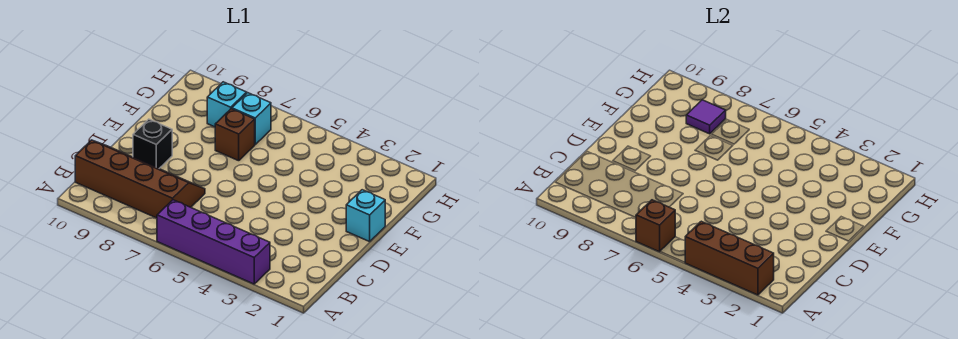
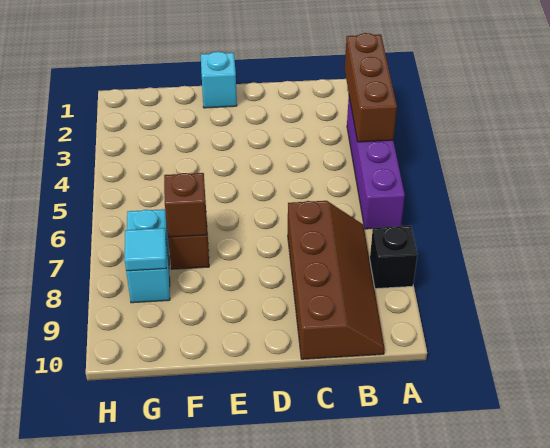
brown 1x1 brick [636,200,675,252] -> brown 1x1 brick moved to [164,173,207,237]
brown 2x4 slope [75,140,205,218] -> brown 2x4 slope turned to [288,201,385,359]
black 1x1 brick [133,119,172,168] -> black 1x1 brick moved to [370,226,417,289]
purple 1x1 tile [686,100,726,134] -> cyan 1x1 tile [125,228,166,271]

